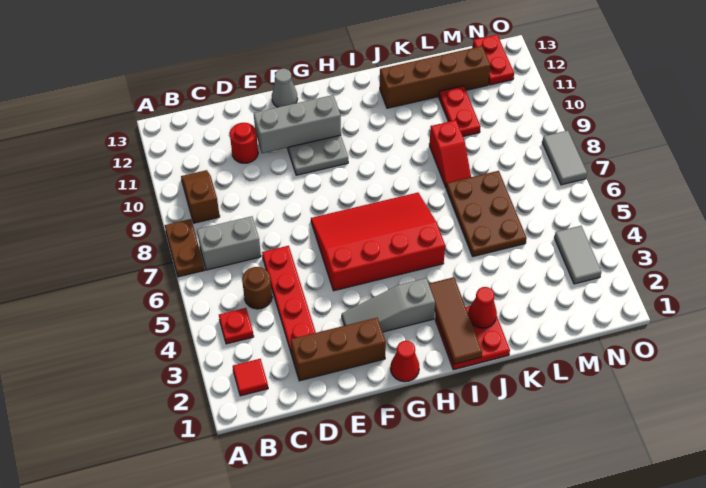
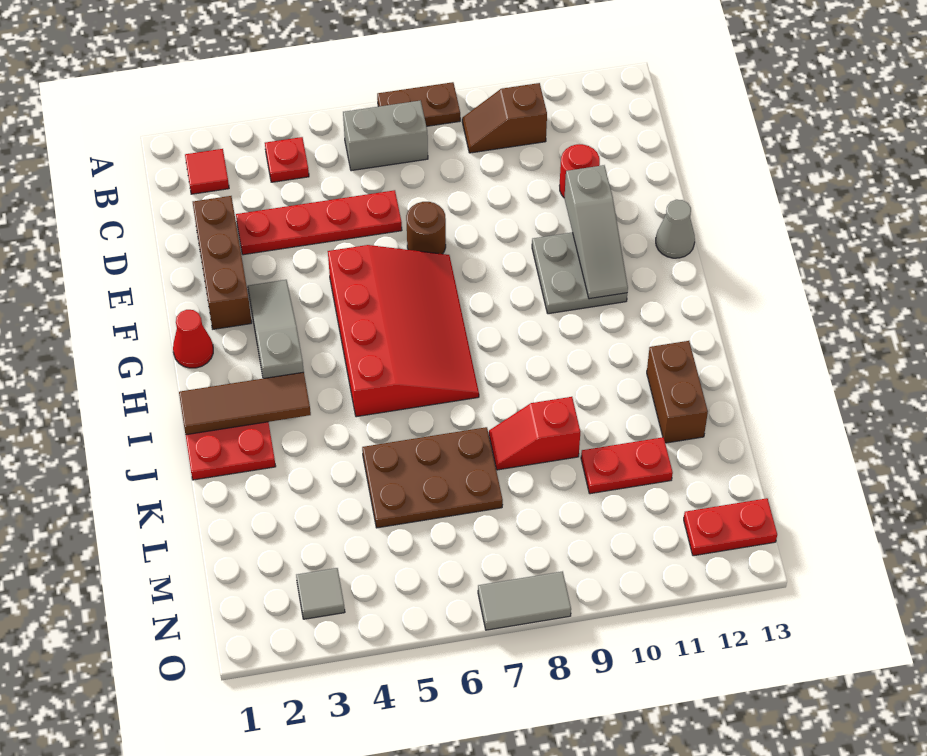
grey 1x2 brick [197,216,261,270] -> grey 1x2 brick turned to [343,100,428,171]
brown 1x2 slope [181,170,220,223] -> brown 1x2 slope turned to [462,83,547,153]
brown 1x1 round brick [242,267,272,309] -> brown 1x1 round brick moved to [406,202,446,254]
grey 1x3 brick [254,95,341,153] -> grey 1x3 slope [564,165,628,299]
red 1x1 cone [468,287,497,328] -> none
brown 1x4 brick [380,46,491,108] -> brown 1x2 brick [647,341,708,443]
grey 1x2 tile [554,226,601,284] -> grey 1x1 tile [296,568,345,619]

